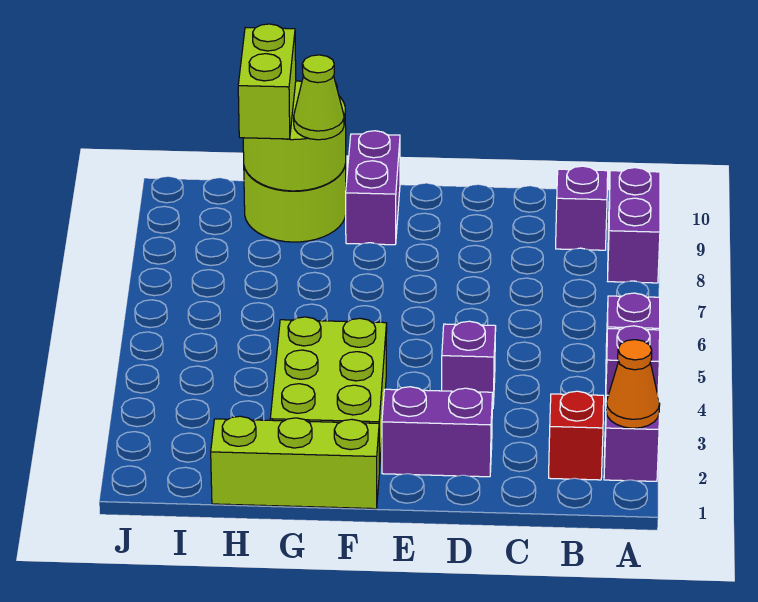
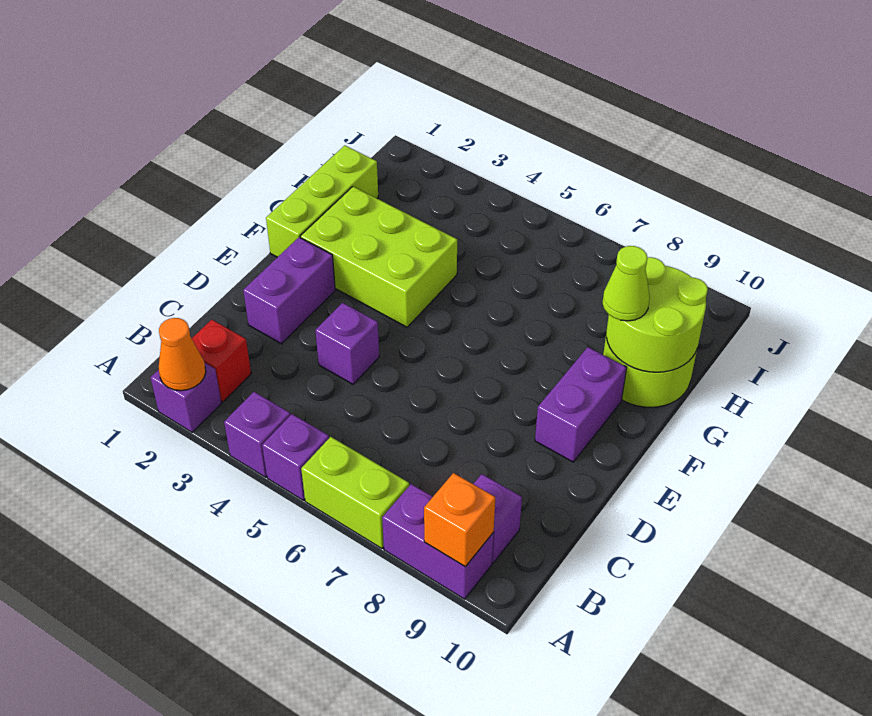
none -> orange 1x1 brick [424,473,495,567]
purple 1x2 brick [346,131,400,245] -> purple 1x2 brick turned to [535,347,627,462]
lime 1x2 brick [238,24,296,139] -> lime 1x2 brick moved to [301,437,409,548]

